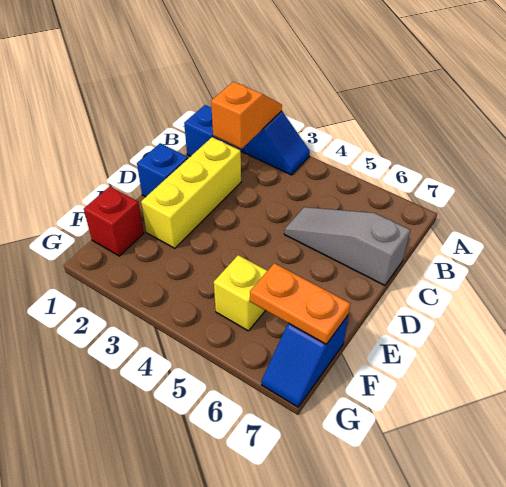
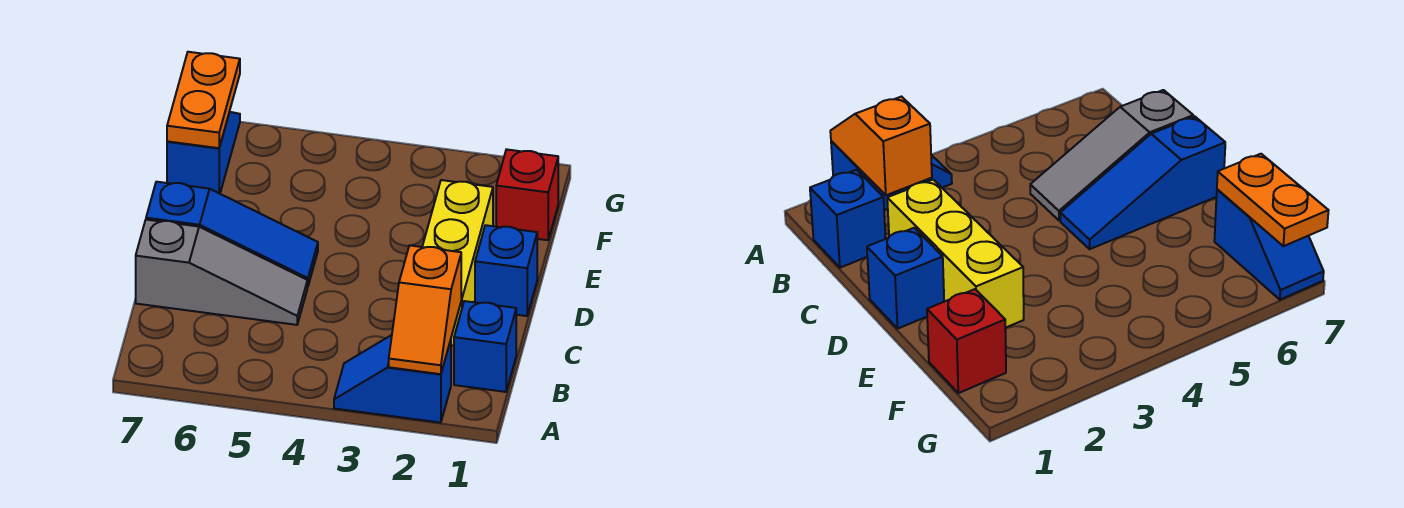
none -> blue 1x3 slope [146,182,318,287]
yellow 1x1 brick [214,255,267,331] -> none
orange 1x2 plate [250,263,351,344] -> orange 1x2 plate turned to [167,52,240,148]

